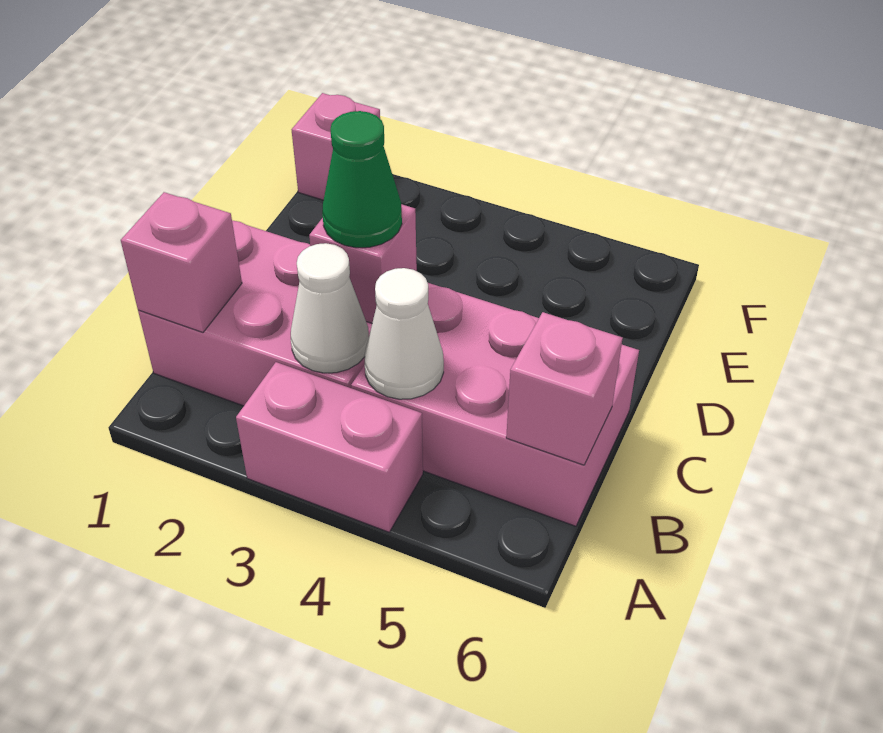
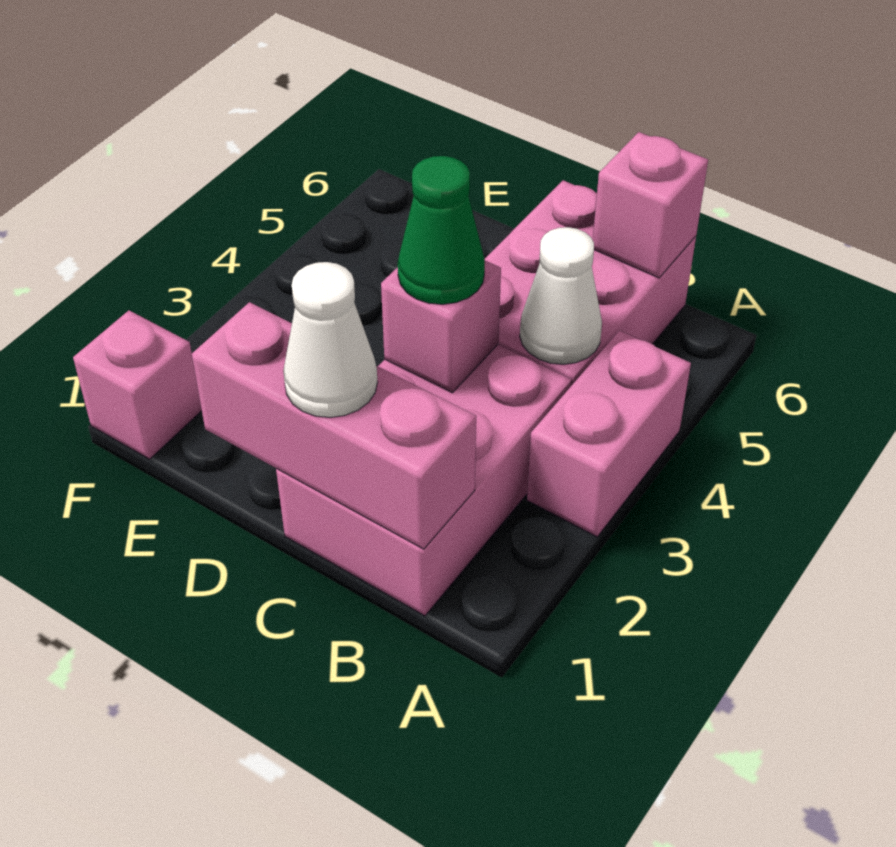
pink 1x1 brick [121,192,242,332] -> pink 1x3 brick [192,302,476,549]
white 1x1 cone [291,243,369,373] -> white 1x1 cone moved to [283,262,377,417]

